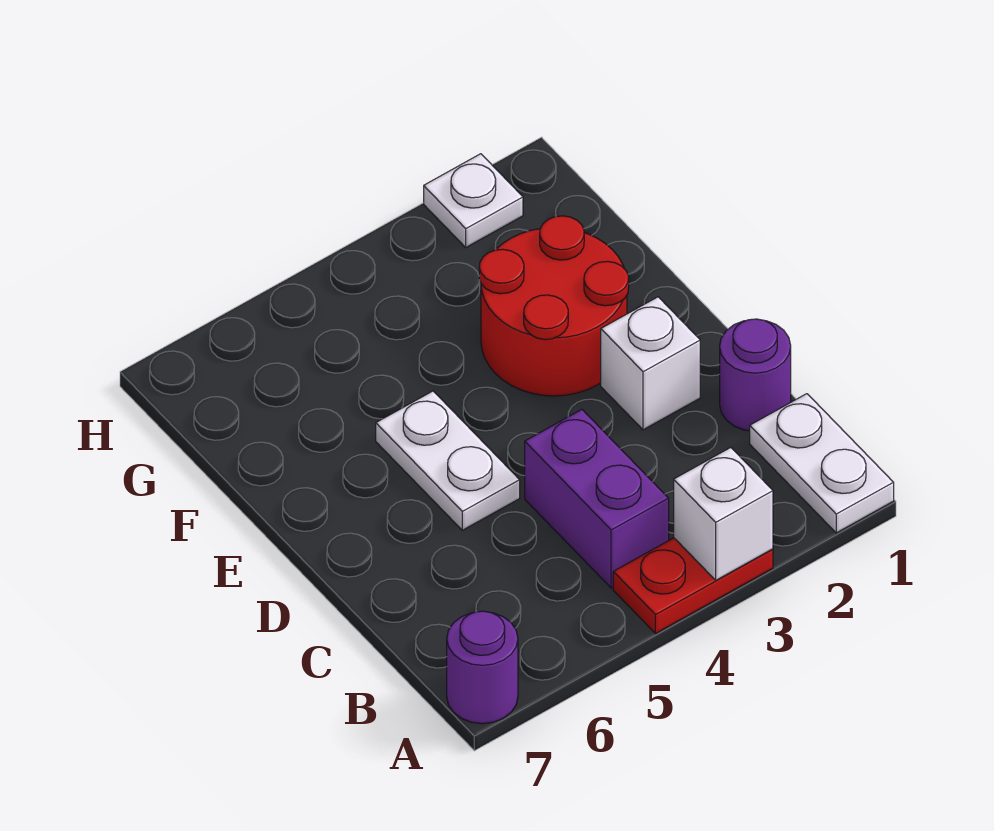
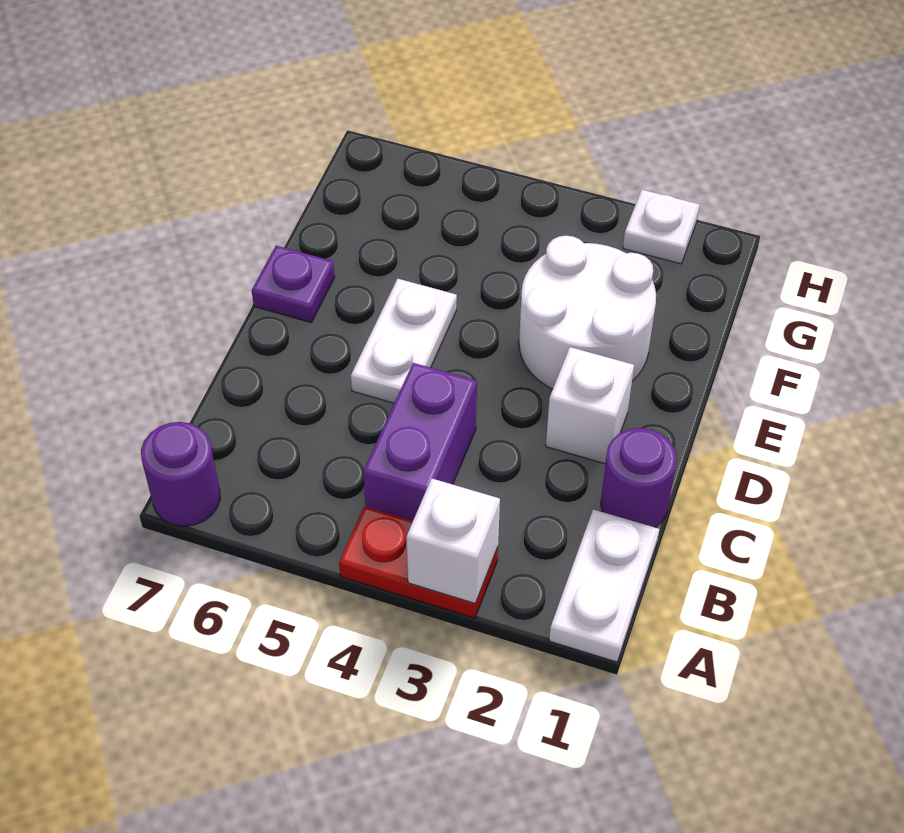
red 2x2 round brick [479,216,629,396] -> white 2x2 round brick [519,236,656,389]
none -> purple 1x1 plate [252,246,335,323]

